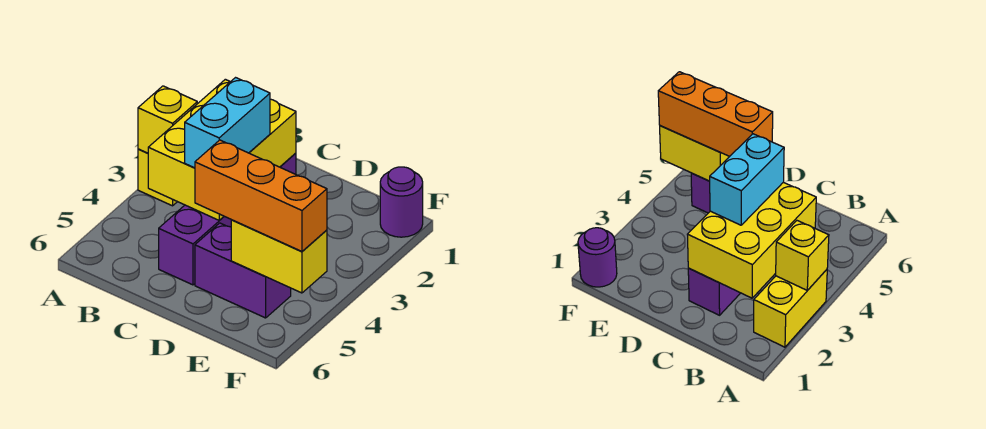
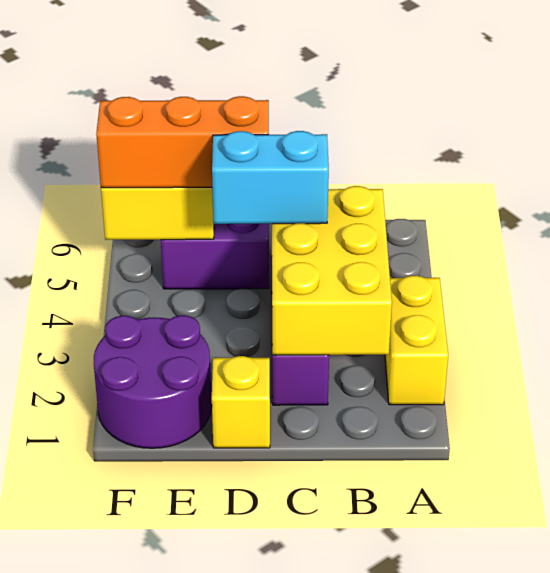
yellow 1x1 brick [138,86,197,153] -> yellow 1x1 brick moved to [212,356,270,448]
cyan 1x2 brick [185,78,270,168] -> cyan 1x2 brick turned to [212,131,329,224]
purple 1x1 round brick [380,167,423,237] -> purple 2x2 round brick [94,315,212,448]

